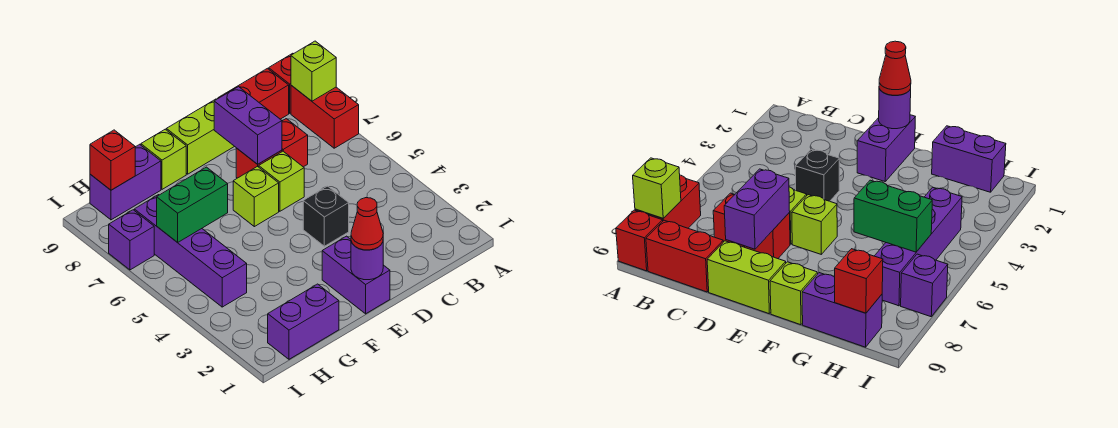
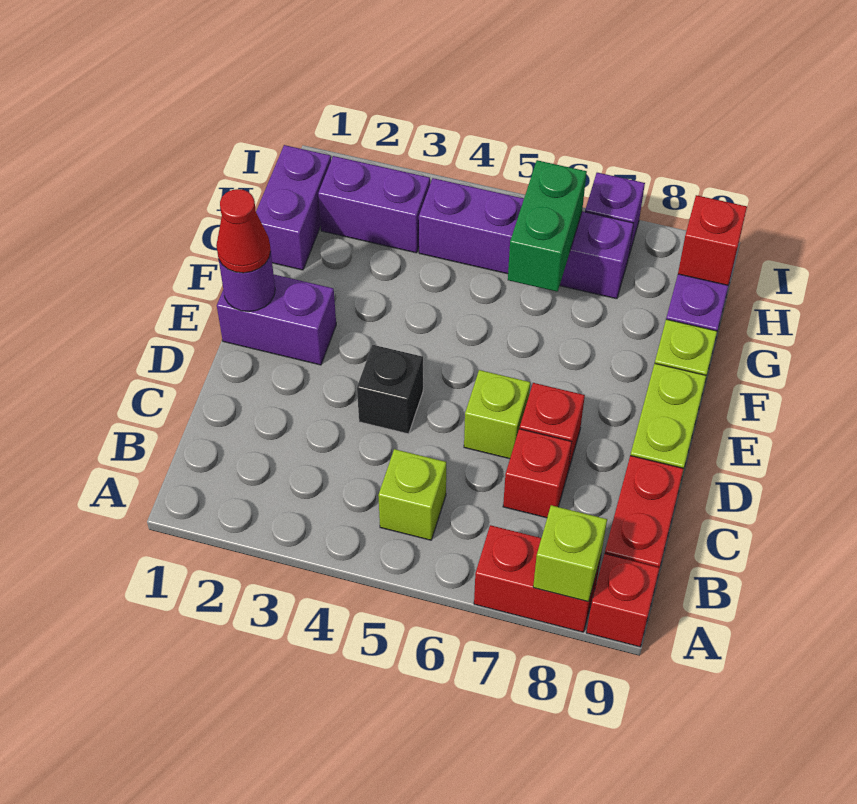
purple 1x2 brick [214,87,282,164] -> purple 1x2 brick moved to [318,156,430,253]
lime 1x1 brick [233,166,279,227] -> lime 1x1 brick moved to [378,449,446,540]

